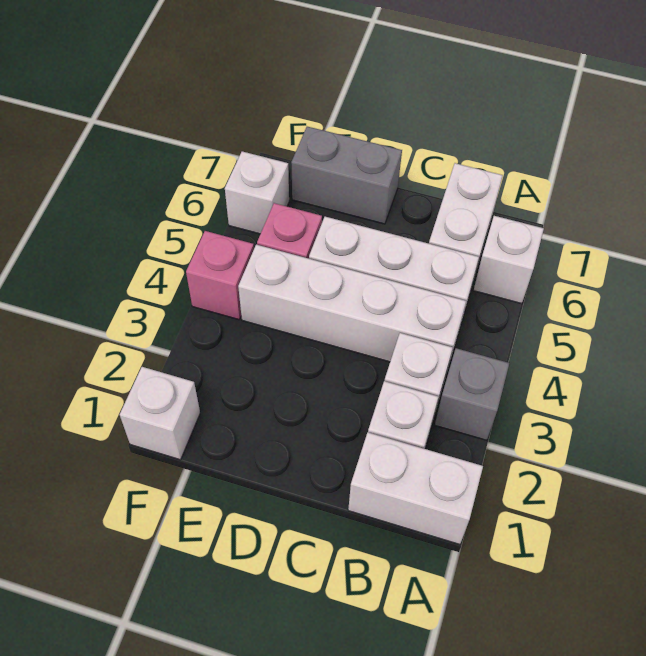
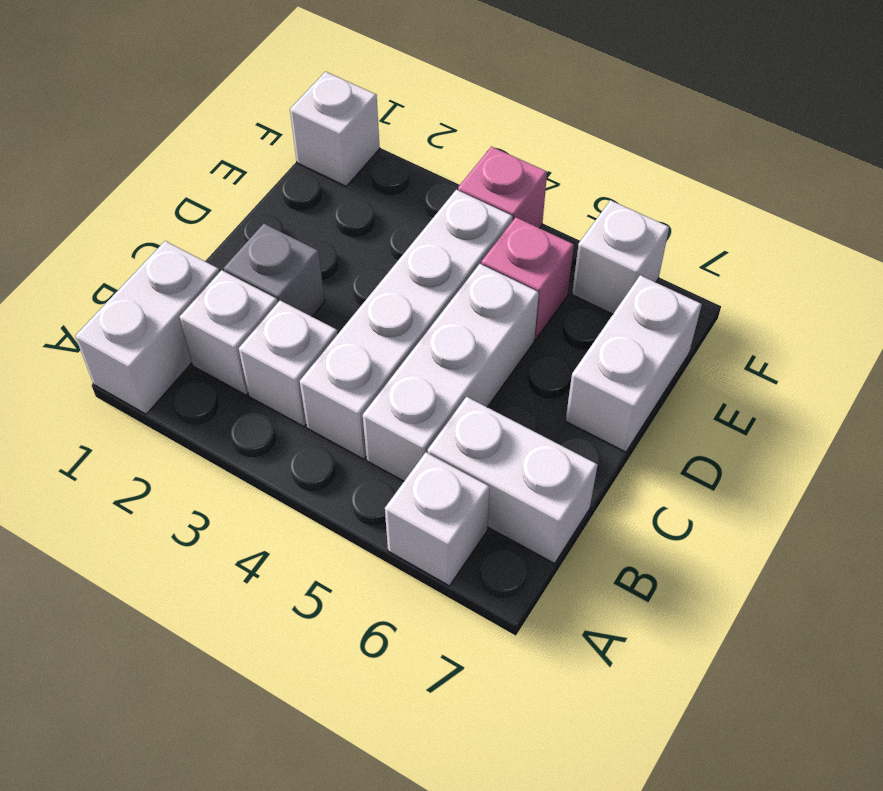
grey 1x1 brick [435,348,509,440] -> grey 1x1 brick moved to [224,224,325,317]
grey 1x2 brick [291,127,402,224] -> white 1x2 brick [566,275,702,452]

